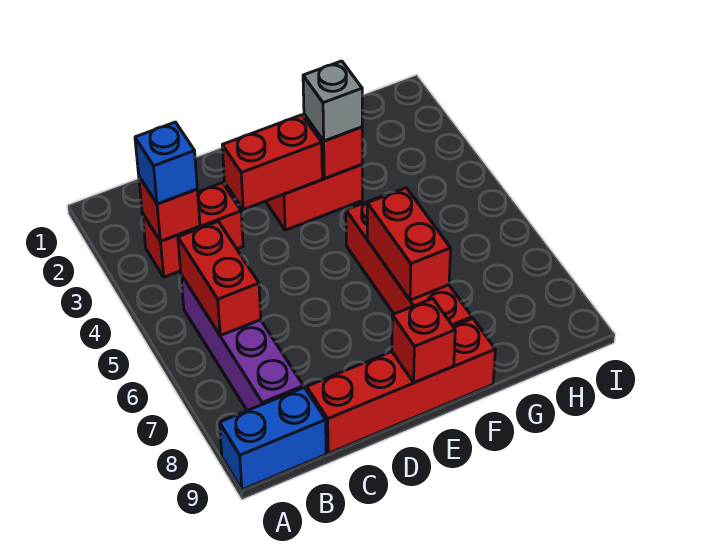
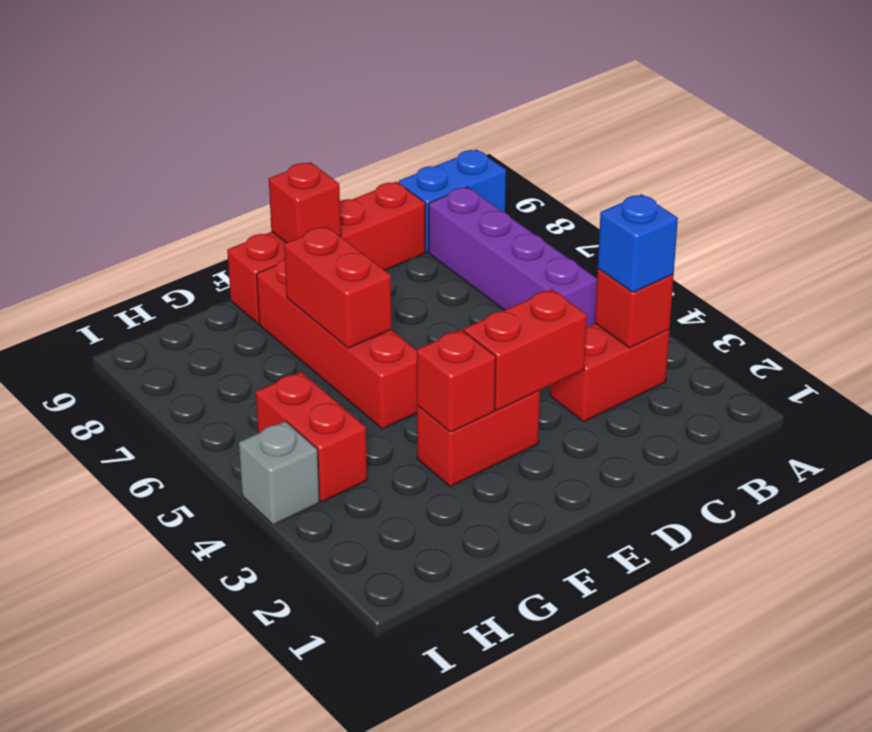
red 1x2 brick [178,221,261,336] -> red 1x2 brick moved to [256,372,367,502]
grey 1x1 brick [303,61,362,141] -> grey 1x1 brick moved to [239,421,319,525]

